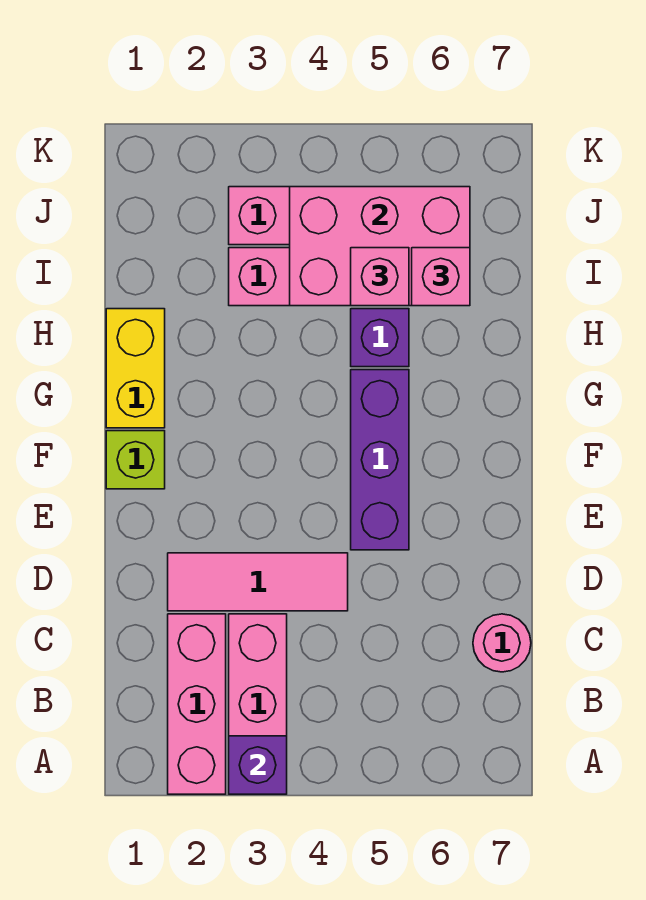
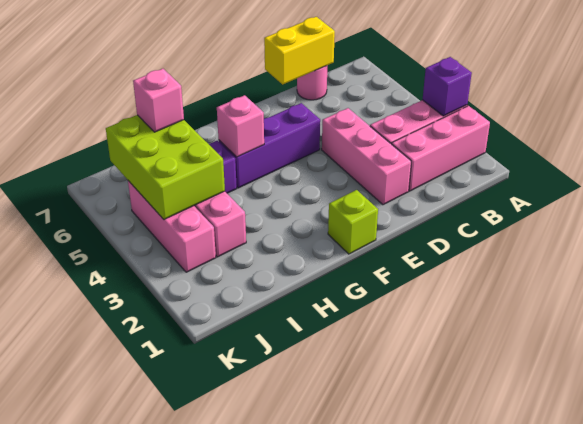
pink 1x3 tile [168,553,348,611] -> pink 1x3 brick [322,108,411,205]
yellow 1x2 brick [106,309,165,428] -> yellow 1x2 brick moved to [264,17,335,84]
pink 2x3 brick [290,187,470,306] -> lime 2x3 brick [106,115,225,219]
pink 1x1 brick [351,248,409,306] -> pink 1x1 brick moved to [217,95,264,157]

